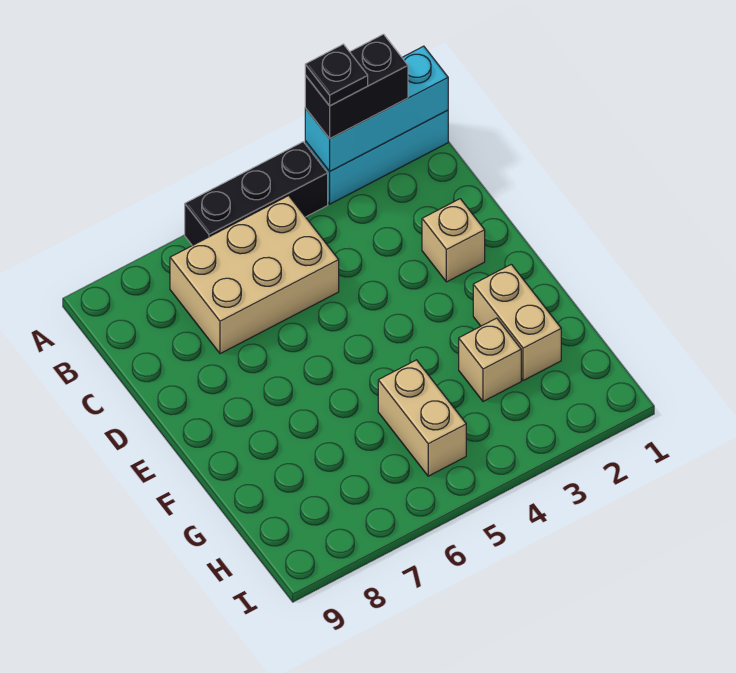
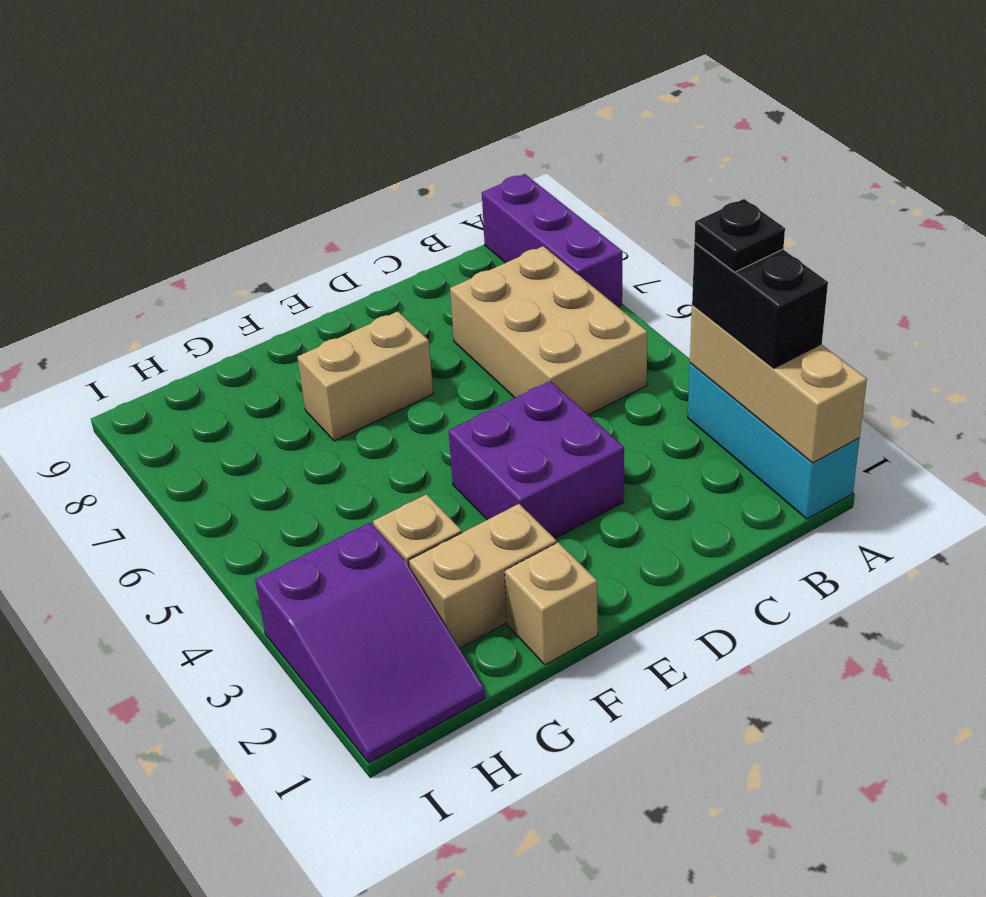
cyan 1x3 brick [305,46,448,171] -> tan 1x3 brick [690,304,867,463]
black 1x3 brick [185,142,328,246] -> none
none -> purple 1x3 brick [482,174,622,307]
tan 1x1 brick [422,199,485,282] -> tan 1x1 brick moved to [505,542,598,665]
none -> purple 2x2 brick [448,381,624,538]
tan 1x2 brick [378,360,466,476] -> tan 1x2 brick moved to [297,311,433,441]
none -> purple 2x3 slope [255,523,485,763]

